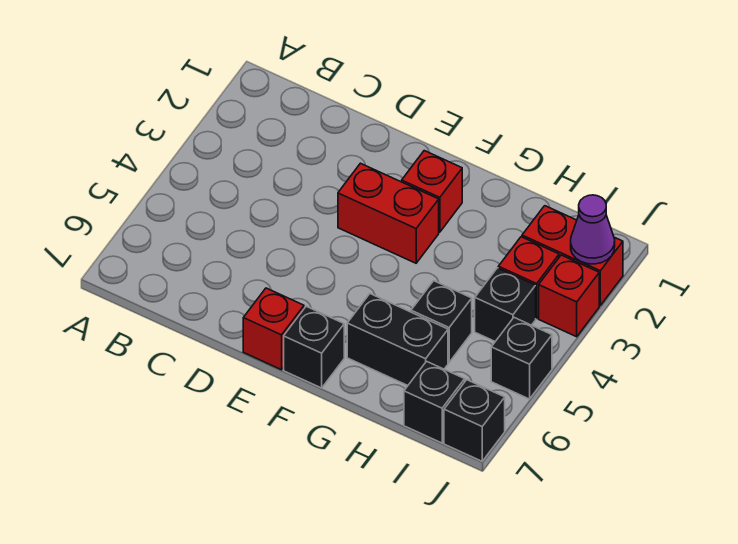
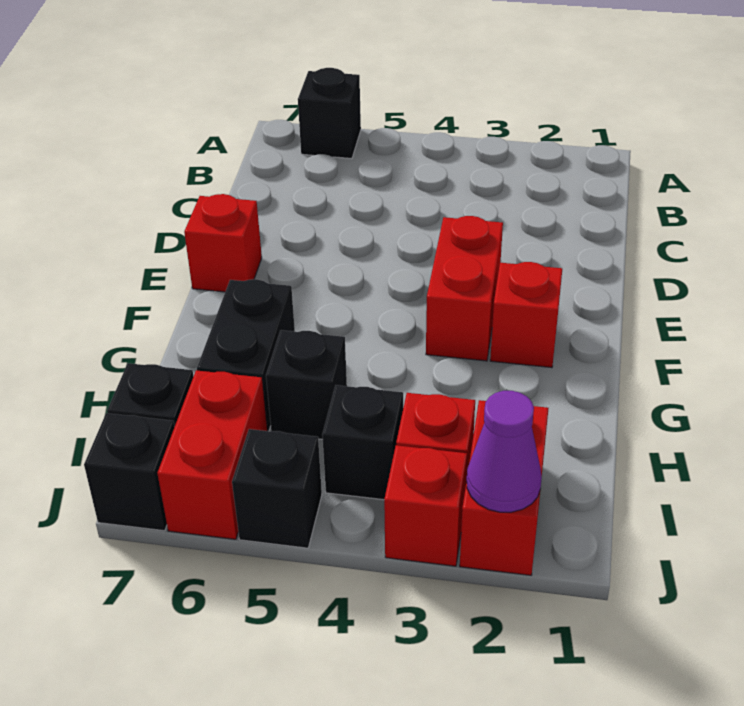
black 1x1 brick [284,306,344,388] -> black 1x1 brick moved to [298,68,361,159]
none -> red 1x2 brick [157,370,267,539]

